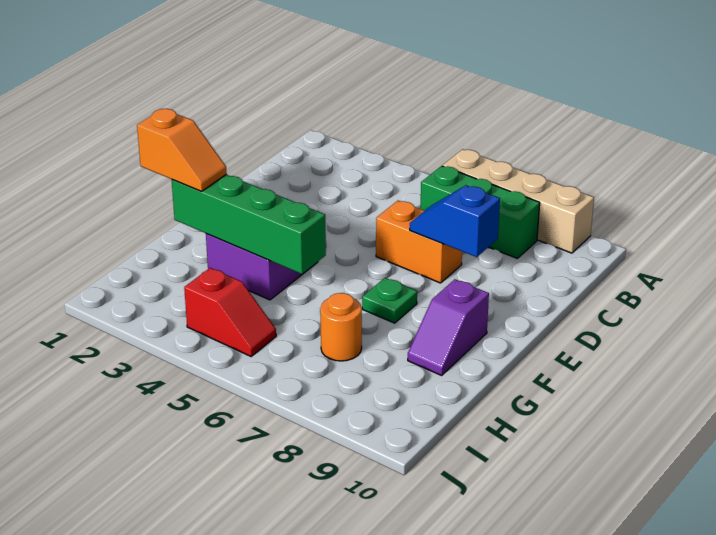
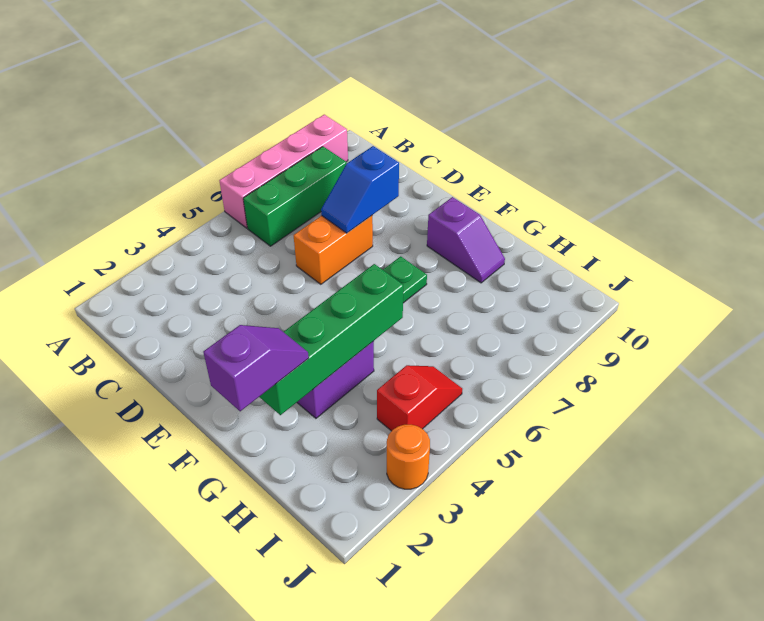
tan 1x4 brick [443,149,594,253] -> pink 1x4 brick [219,115,348,228]
orange 1x2 slope [137,109,227,191] -> purple 1x2 slope [203,325,309,411]
orange 1x1 round brick [320,293,362,361] -> orange 1x1 round brick moved to [387,425,430,489]

